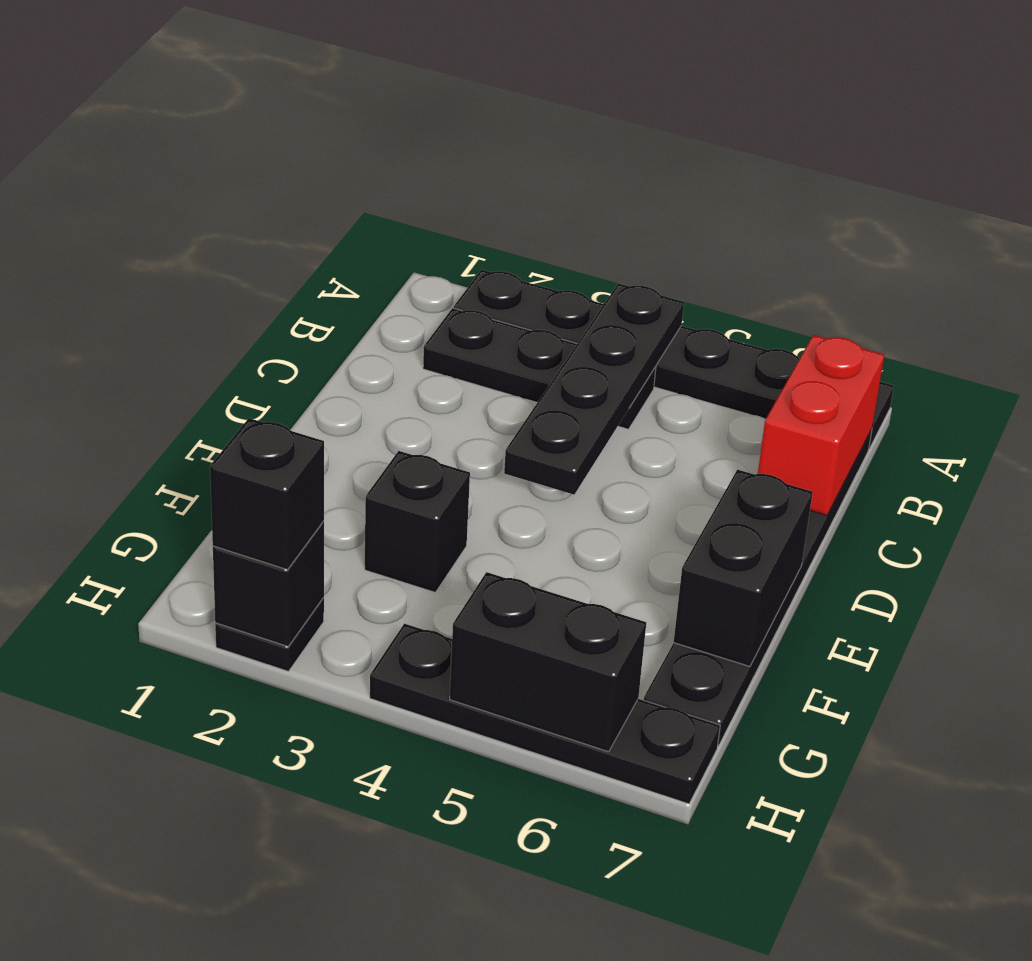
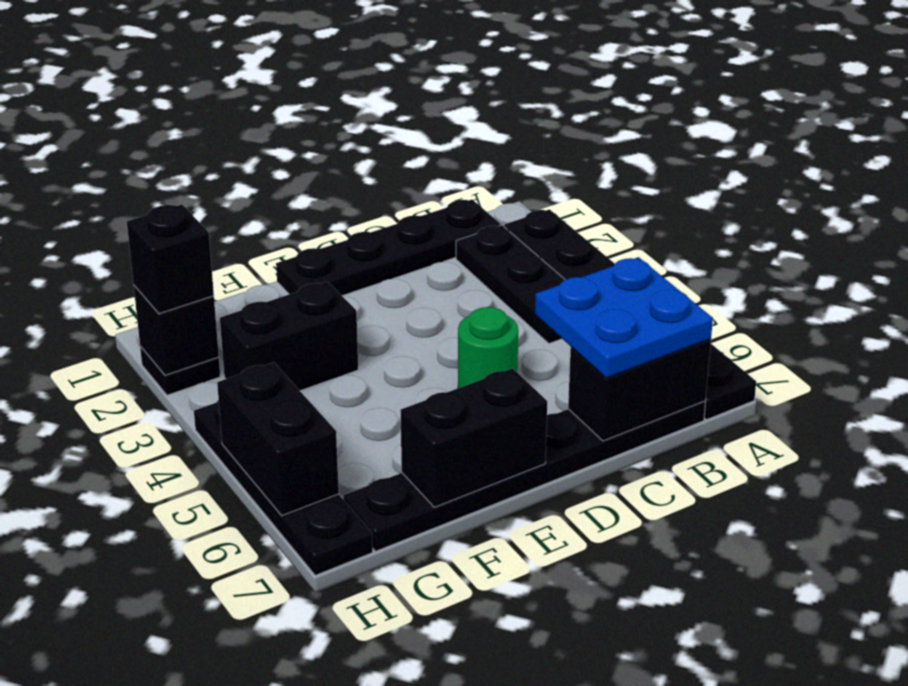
black 1x4 plate [504,284,684,495] -> black 1x4 plate moved to [276,200,501,296]
none -> blue 2x2 plate [535,257,713,378]
red 1x2 brick [758,335,884,515] -> black 1x2 brick [568,339,711,441]
none -> green 1x1 round brick [458,307,518,388]
black 1x1 brick [365,451,470,592] -> black 1x2 brick [220,282,358,391]

